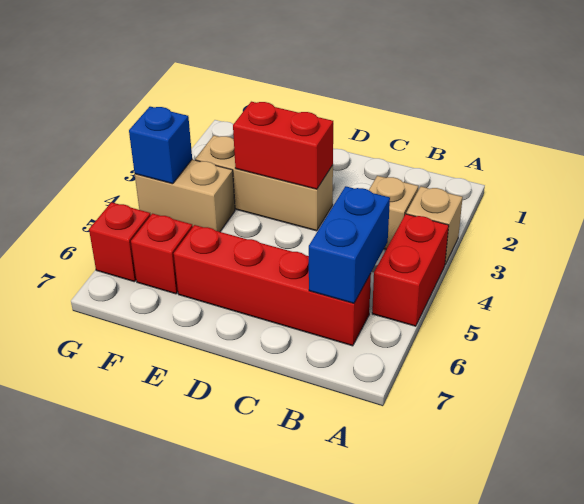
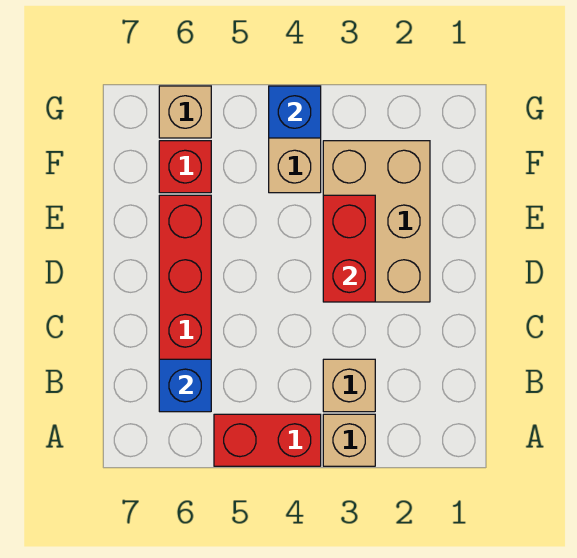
blue 1x2 brick [309,186,390,303] -> blue 1x1 brick [159,359,211,412]
tan 1x3 brick [195,135,333,231] -> tan 2x3 brick [323,141,430,302]
red 1x1 brick [89,202,151,282] -> tan 1x1 brick [159,86,211,138]

